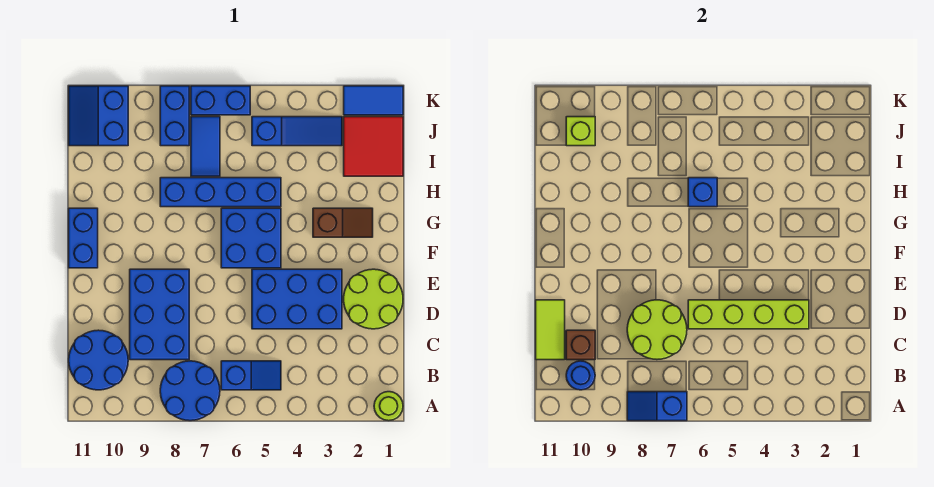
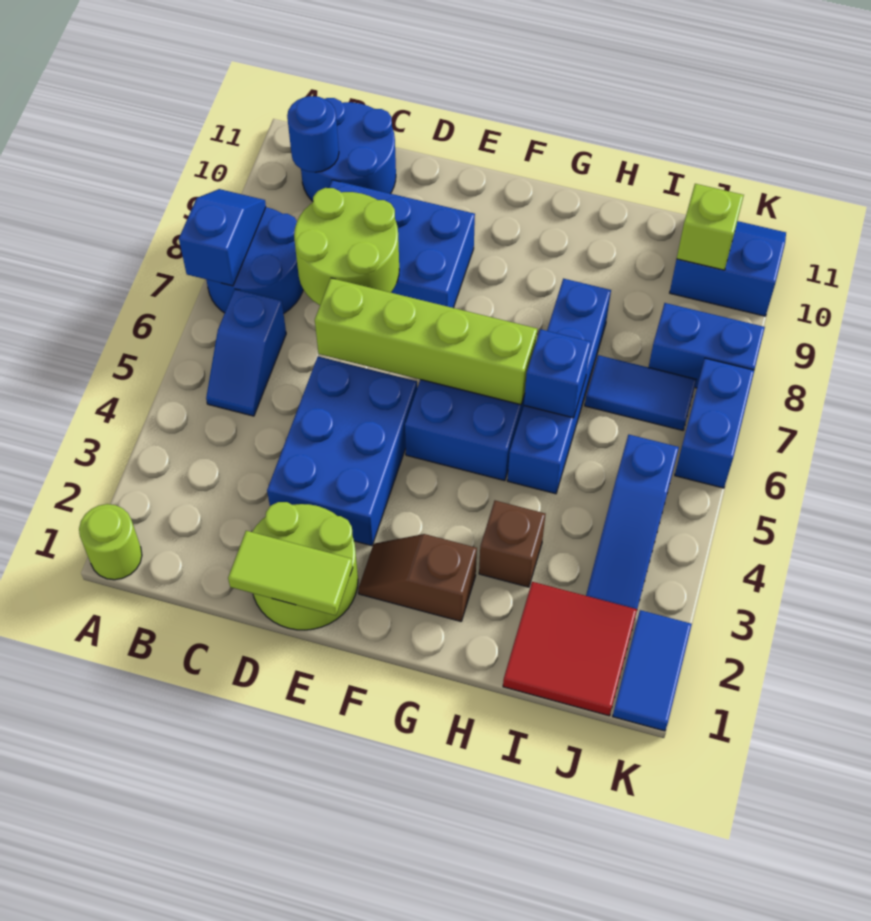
brown 1x1 brick [566,330,595,360] -> brown 1x1 brick moved to [479,501,546,587]
lime 1x2 tile [536,300,565,360] -> lime 1x2 tile moved to [228,531,353,616]
lime 1x4 brick [688,300,809,329] -> lime 1x4 brick turned to [315,278,537,405]
blue 1x2 brick [69,208,98,268] -> none
brown 1x2 slope [313,208,373,237] -> brown 1x2 slope turned to [358,534,477,621]

